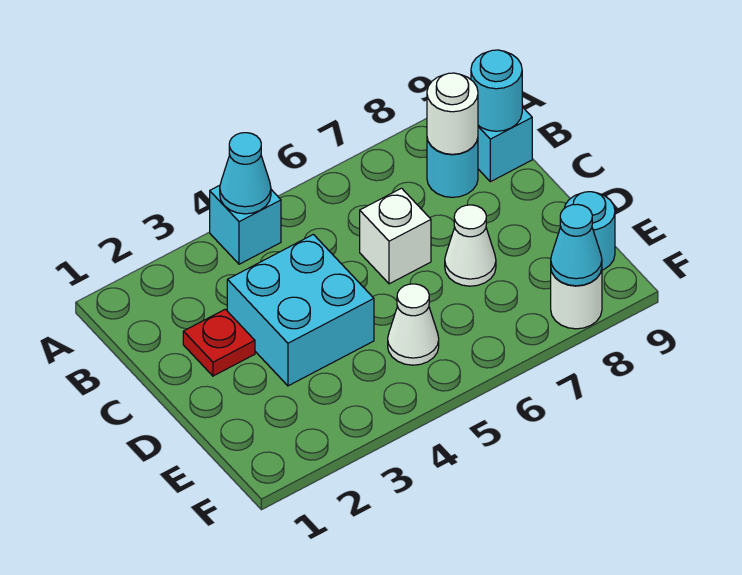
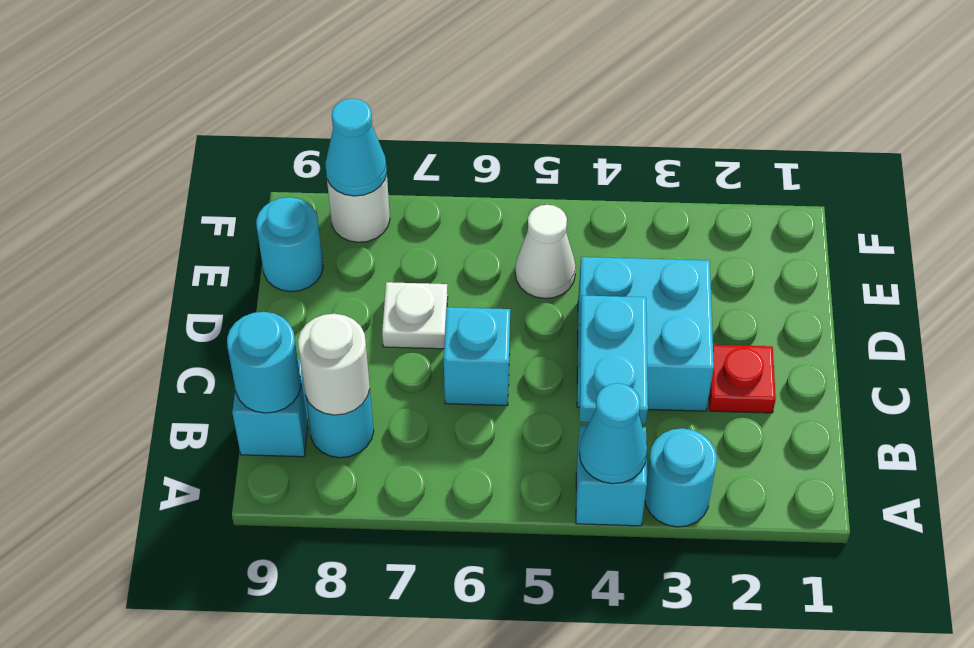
none -> cyan 1x1 round brick [645,428,717,527]
none -> cyan 1x2 plate [580,295,648,424]
white 1x1 brick [360,188,431,284] -> cyan 1x1 brick [444,307,510,406]
white 1x1 cone [445,205,496,286] -> white 1x1 plate [382,282,448,349]

